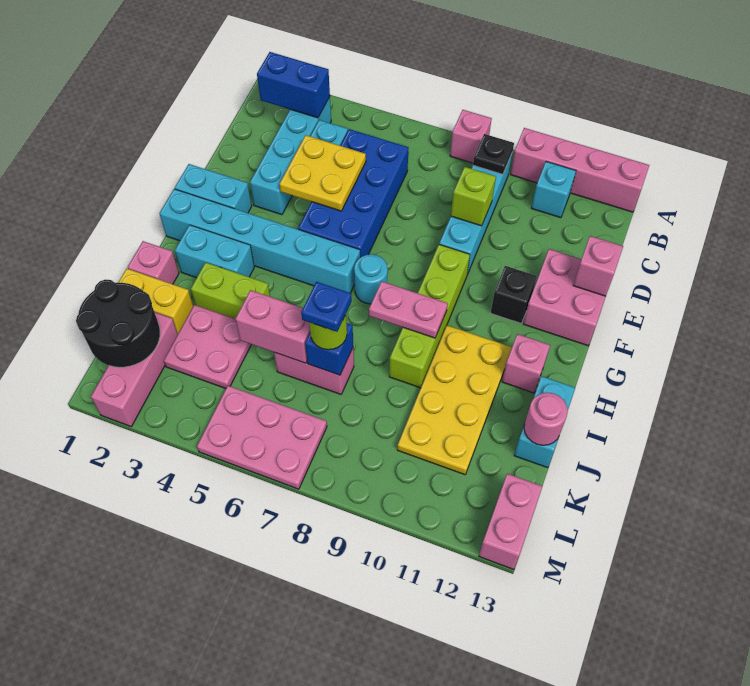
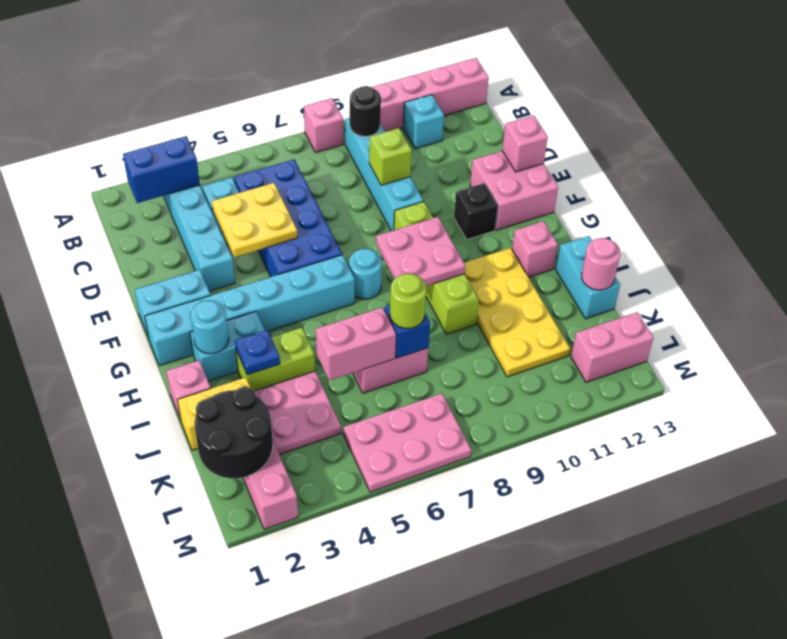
black 1x1 plate [473,134,514,174] -> black 1x1 round brick [350,86,381,136]
none -> cyan 1x1 round brick [191,300,229,354]
pink 1x2 plate [369,282,448,338] -> pink 2x2 plate [376,217,465,286]
blue 1x1 plate [301,282,352,332] -> blue 1x1 plate moved to [235,330,280,375]
pink 1x2 brick [479,474,543,569] -> pink 1x2 brick turned to [571,312,653,382]

